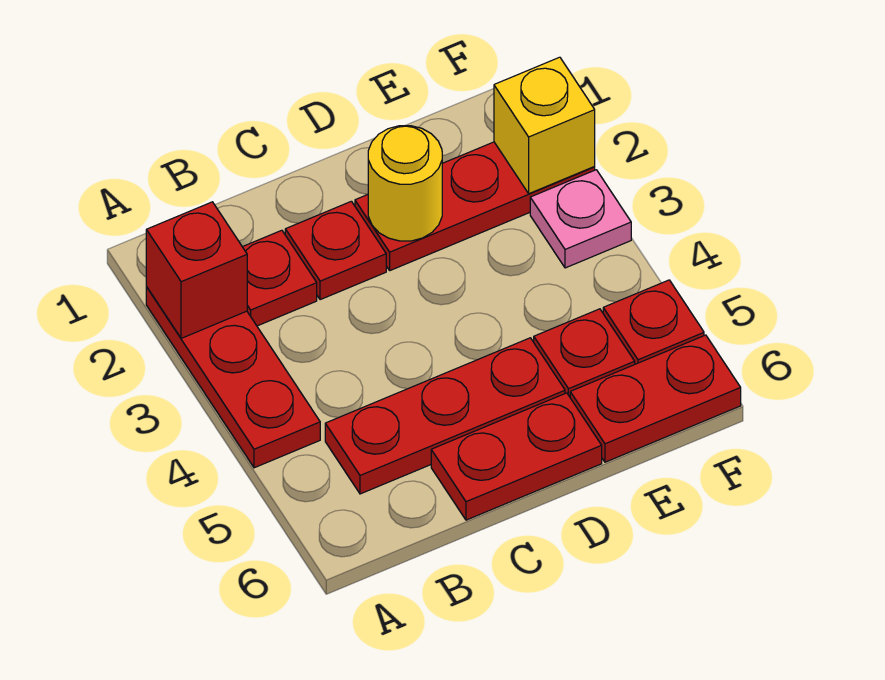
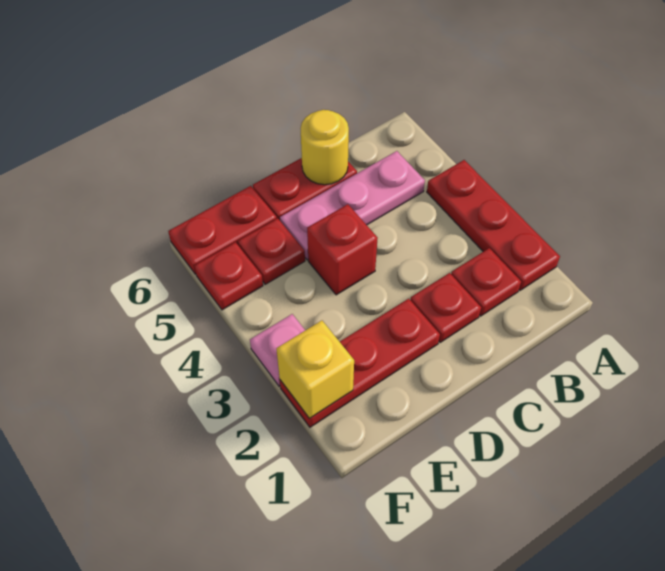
red 1x1 brick [146,202,247,338] -> red 1x1 brick moved to [307,204,378,295]
red 1x3 plate [325,338,565,494] -> pink 1x3 plate [280,151,425,260]
yellow 1x1 round brick [368,126,442,241] -> yellow 1x1 round brick moved to [301,110,349,185]

